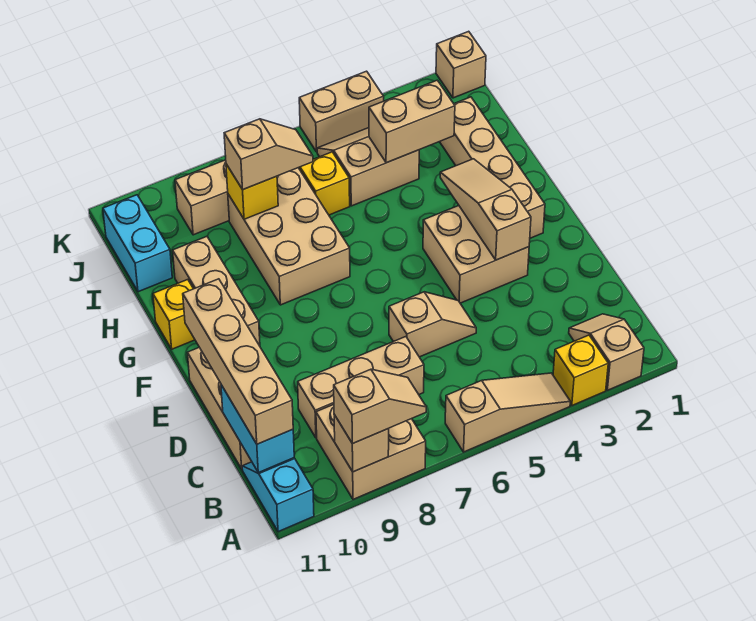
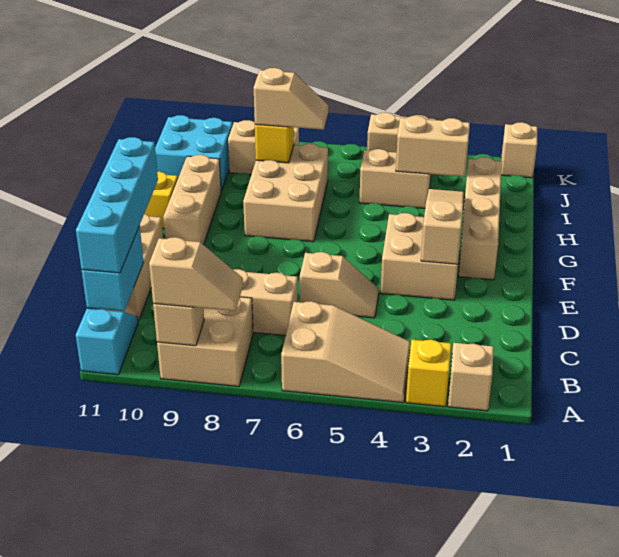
tan 1x3 slope [445,373,570,452] -> tan 2x3 slope [281,301,411,403]
tan 1x4 brick [183,279,293,444] -> cyan 1x4 brick [76,137,158,273]
yellow 1x1 brick [299,152,350,215] -> none
cyan 1x2 brick [103,195,172,292] -> cyan 2x2 brick [155,115,233,192]

